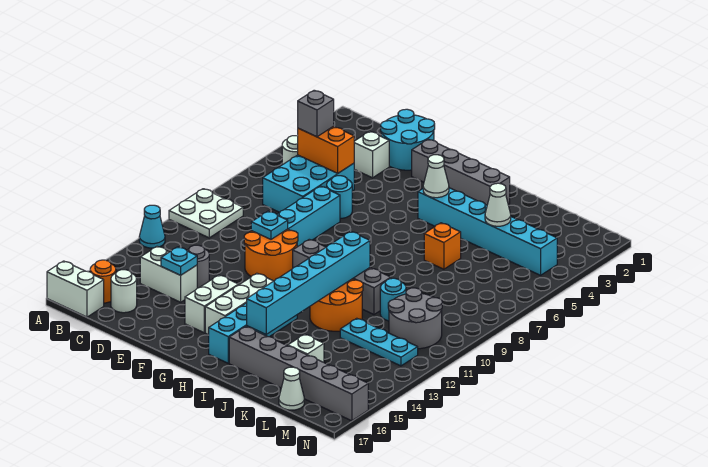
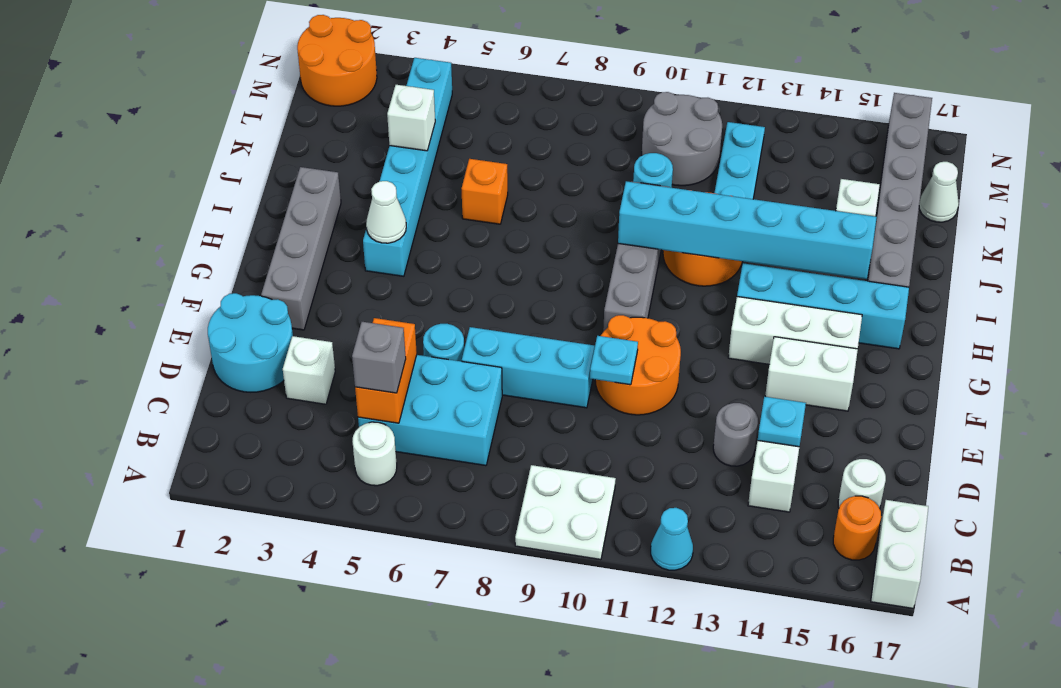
white 1x1 cone [485,183,511,226] -> white 1x1 brick [387,85,435,151]
none -> orange 2x2 round brick [297,15,377,106]

